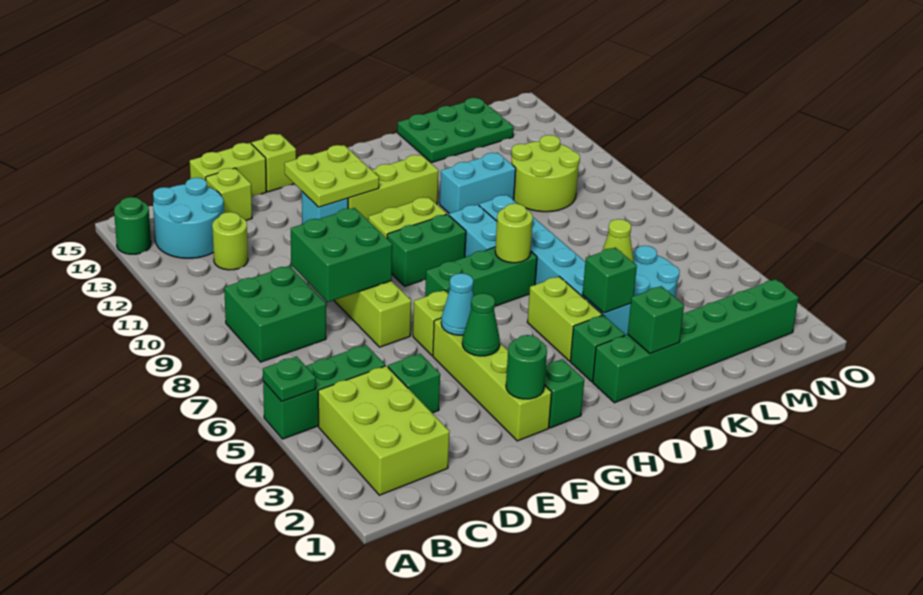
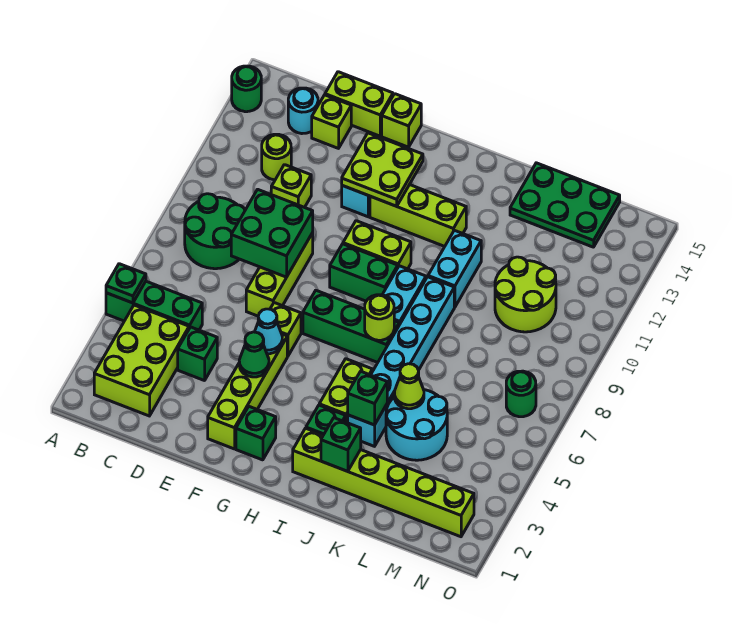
green 2x2 brick [224,266,326,362] -> green 2x2 round brick [185,194,245,269]
cyan 2x2 round brick [153,178,224,258] -> cyan 1x1 round brick [288,88,318,134]
none -> lime 1x1 brick [271,165,311,208]
green 1x1 round brick [506,335,547,399] -> green 1x1 round brick moved to [506,371,536,417]
green 1x6 brick [593,279,799,403] -> lime 1x6 brick [293,428,474,537]
cyan 1x2 brick [440,153,516,213] -> cyan 1x2 brick turned to [428,230,481,307]

